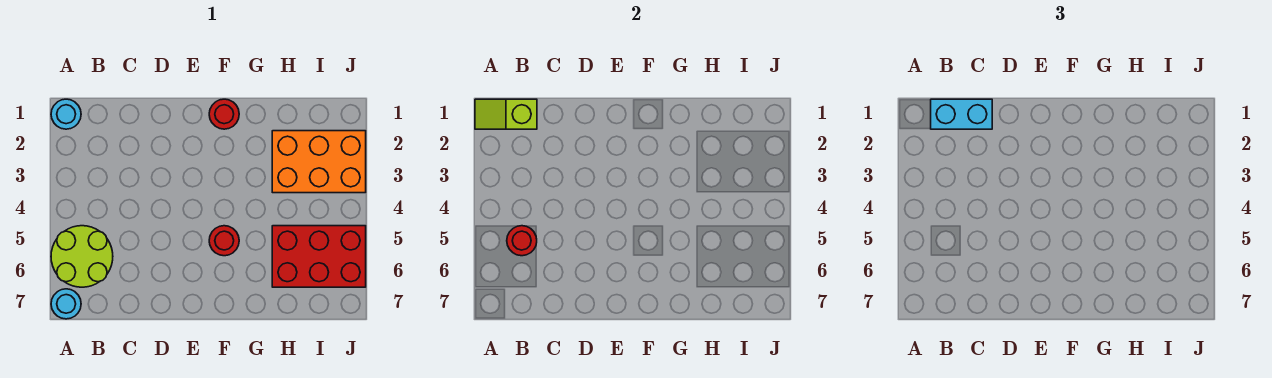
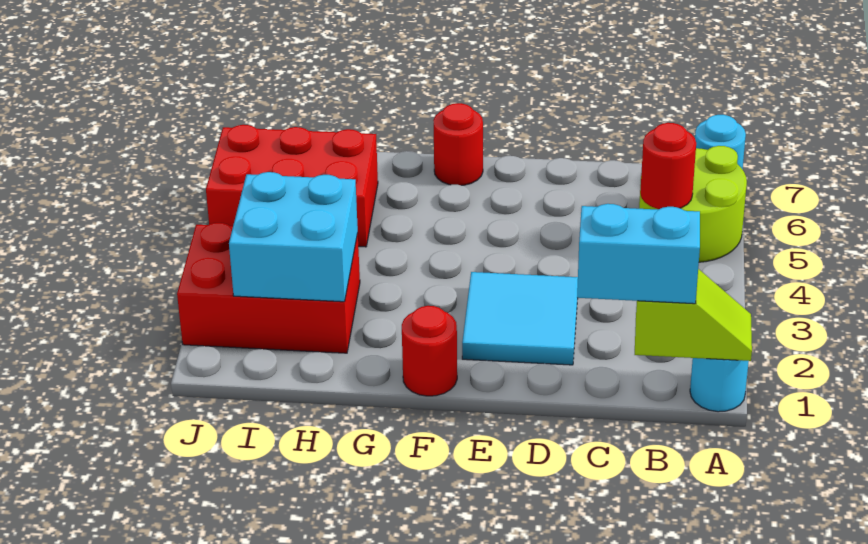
none -> cyan 2x2 tile [462,272,578,365]
red 1x1 round brick [209,226,239,256] -> red 1x1 round brick moved to [434,103,483,185]
orange 2x3 brick [272,131,366,193] -> red 2x3 brick [177,223,360,353]
none -> cyan 2x2 brick [229,172,358,302]

